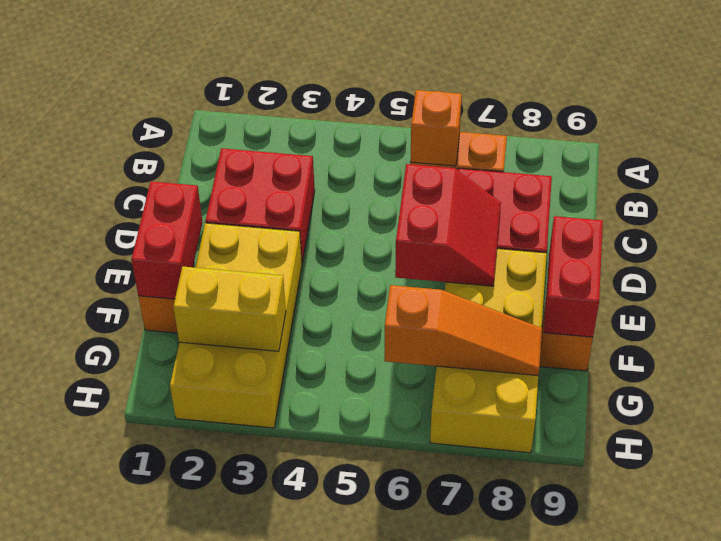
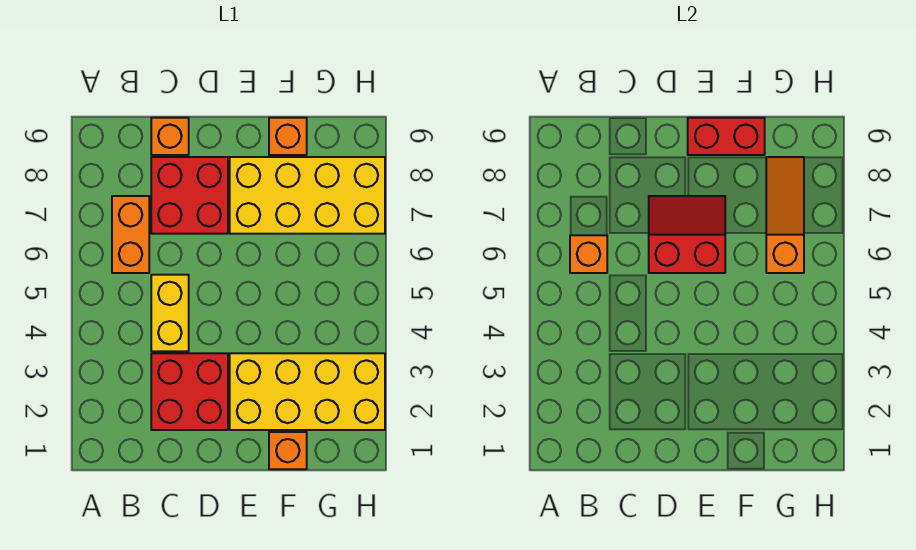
none -> orange 1x1 brick [151,118,189,155]
red 1x2 brick [131,182,203,299] -> none
yellow 1x2 brick [173,267,286,351] -> yellow 1x2 brick moved to [151,275,189,351]

